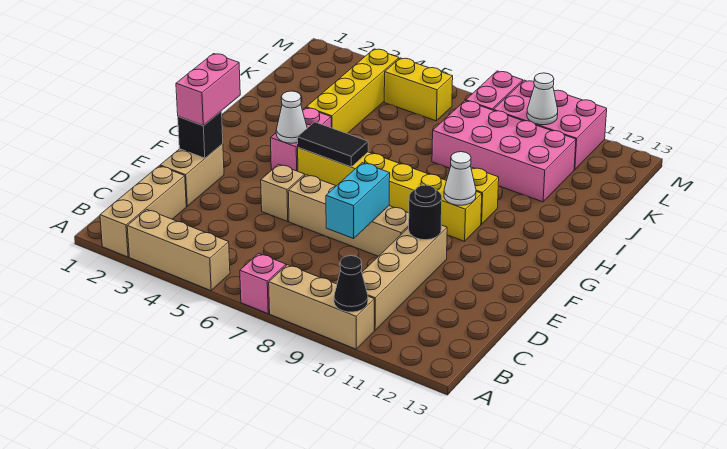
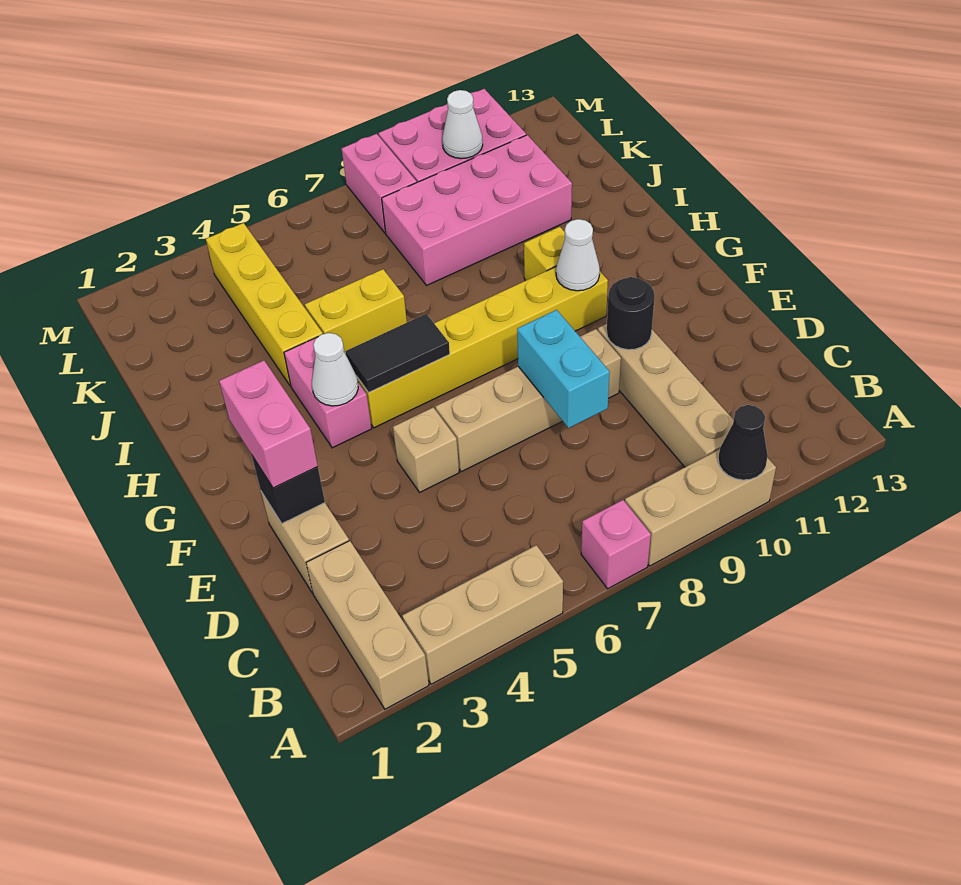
yellow 1x2 brick [384,58,453,121] -> yellow 1x2 brick moved to [305,269,407,354]

